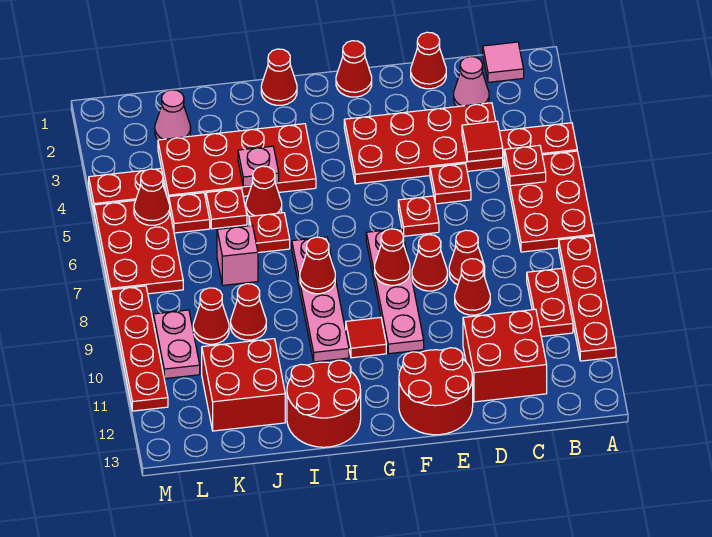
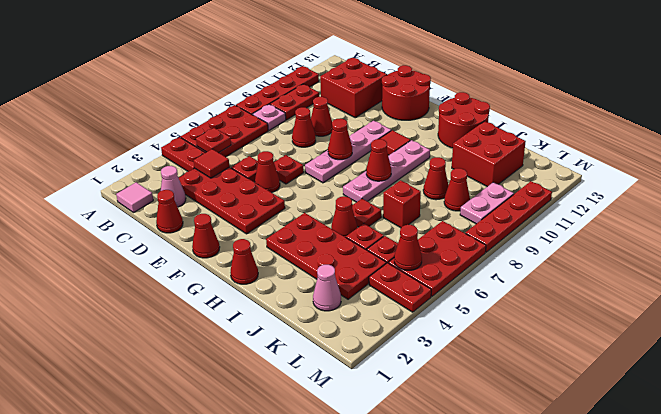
red 1x1 cone [412,235,447,291] -> red 1x1 cone moved to [255,151,280,193]
pink 1x1 plate [238,146,279,187] -> pink 1x1 plate moved to [252,104,286,130]
pink 1x1 brick [217,225,258,285] -> red 1x1 brick [383,180,421,228]

